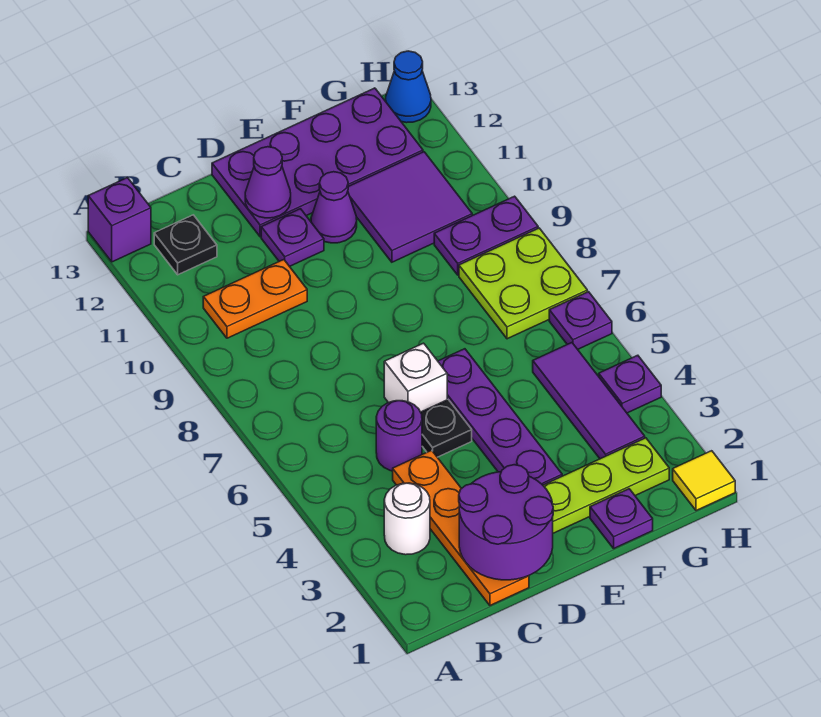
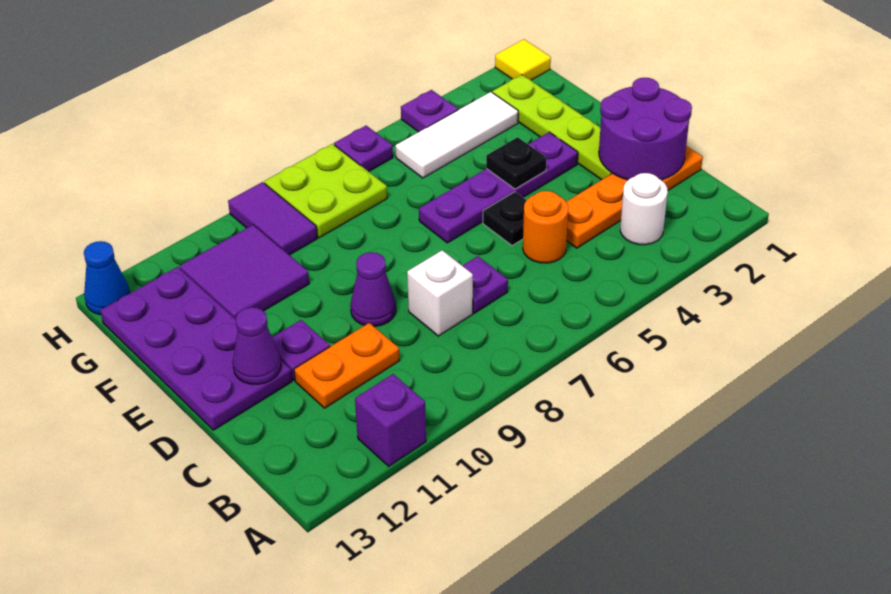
purple 1x1 brick [88,178,151,262] -> purple 1x1 brick moved to [355,374,426,466]
orange 1x2 plate [203,260,307,338] -> orange 1x2 plate turned to [294,323,400,408]
black 1x1 plate [154,215,217,275] -> black 1x1 plate moved to [486,137,547,189]
purple 1x1 round brick [376,401,422,471] -> orange 1x1 round brick [523,191,568,263]
white 1x1 brick [384,343,447,412] -> white 1x1 brick moved to [407,250,473,336]
purple 1x1 cone [311,172,357,243] -> purple 1x1 cone moved to [350,252,396,327]
purple 1x1 plate [590,489,653,548] -> purple 1x1 plate moved to [462,256,508,313]
purple 1x3 tile [533,343,645,459] -> white 1x3 tile [395,92,518,178]
purple 1x2 plate [434,196,538,275] -> purple 1x2 tile [228,182,317,255]

